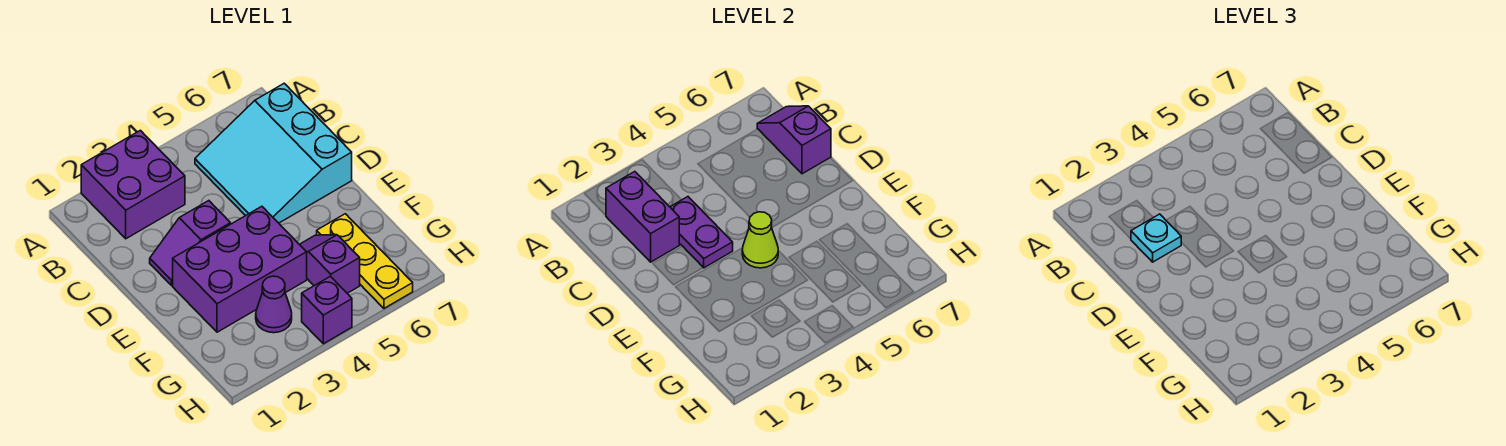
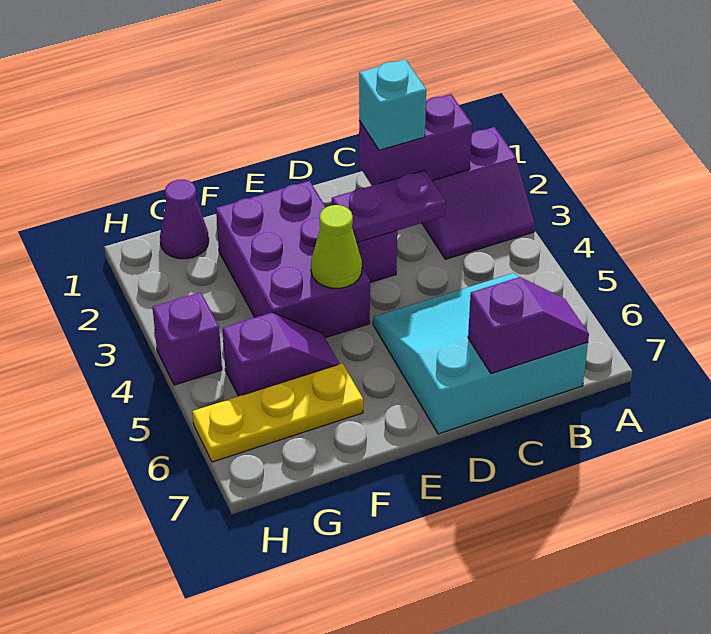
purple 2x2 brick [81,130,185,239] -> purple 2x2 slope [422,127,535,259]
cyan 1x1 plate [1131,214,1181,262] -> cyan 1x1 brick [359,60,426,150]
purple 1x1 cone [256,276,292,333] -> purple 1x1 cone moved to [160,180,209,259]

